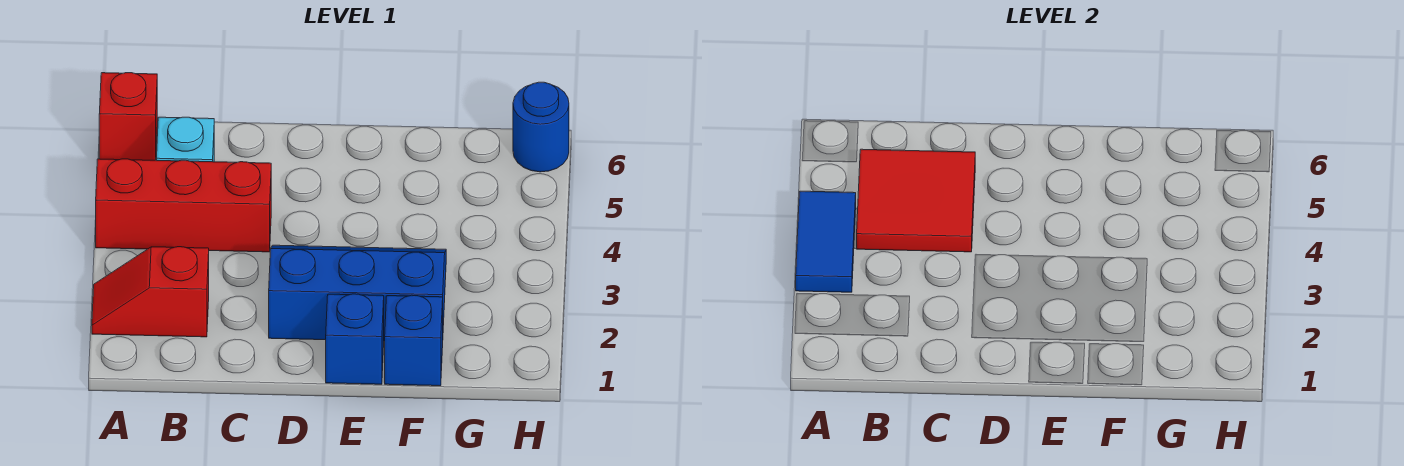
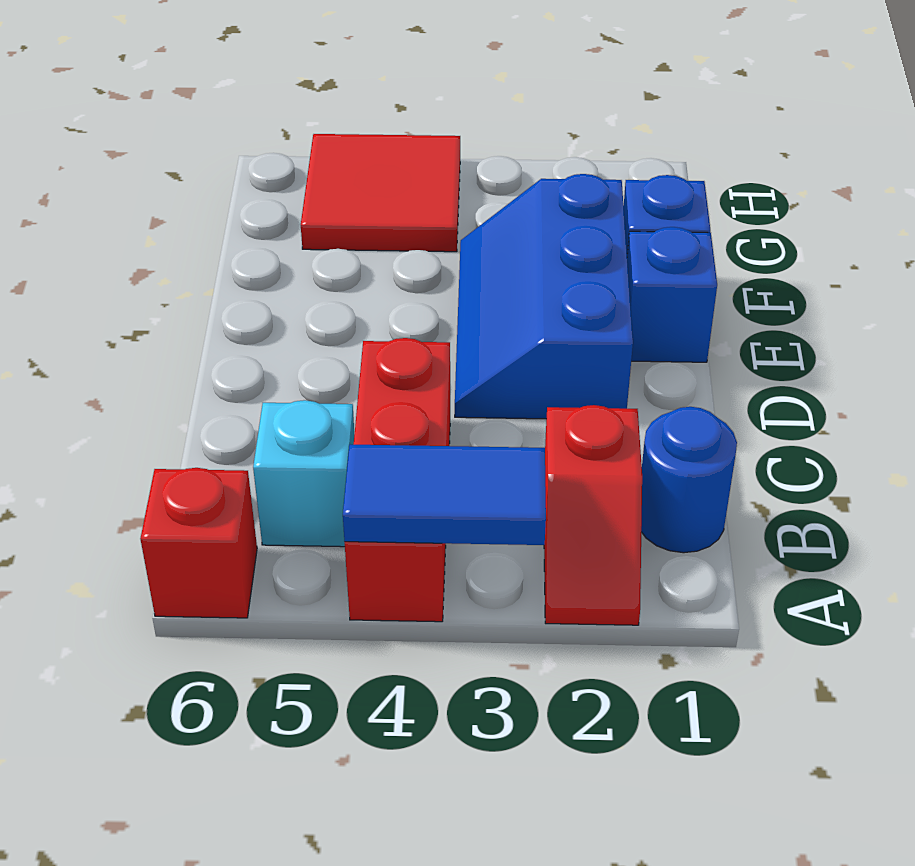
red 2x2 tile [856,149,975,252] -> red 2x2 tile moved to [301,134,460,252]
blue 1x1 round brick [513,82,569,172] -> blue 1x1 round brick moved to [641,407,737,553]

